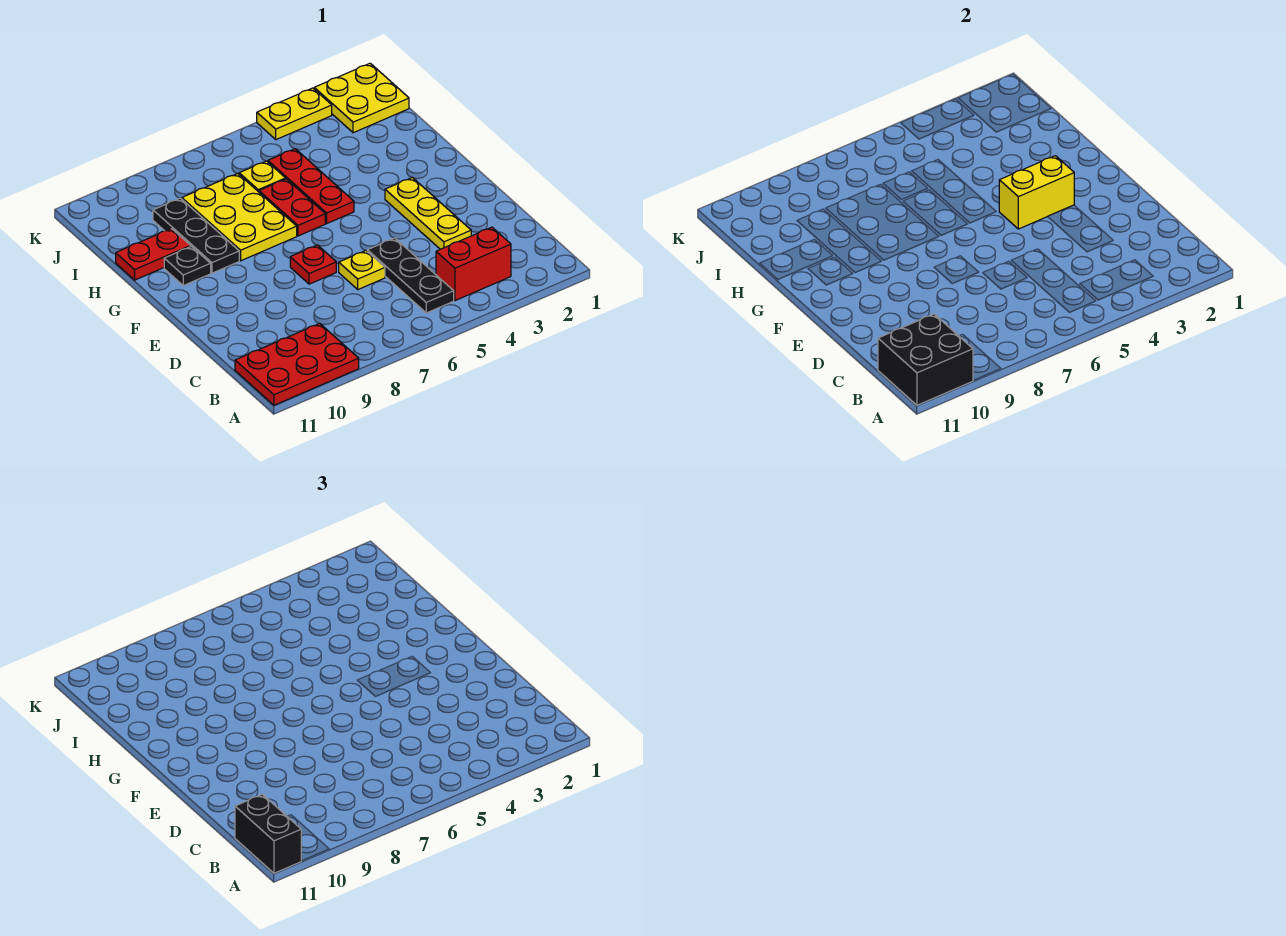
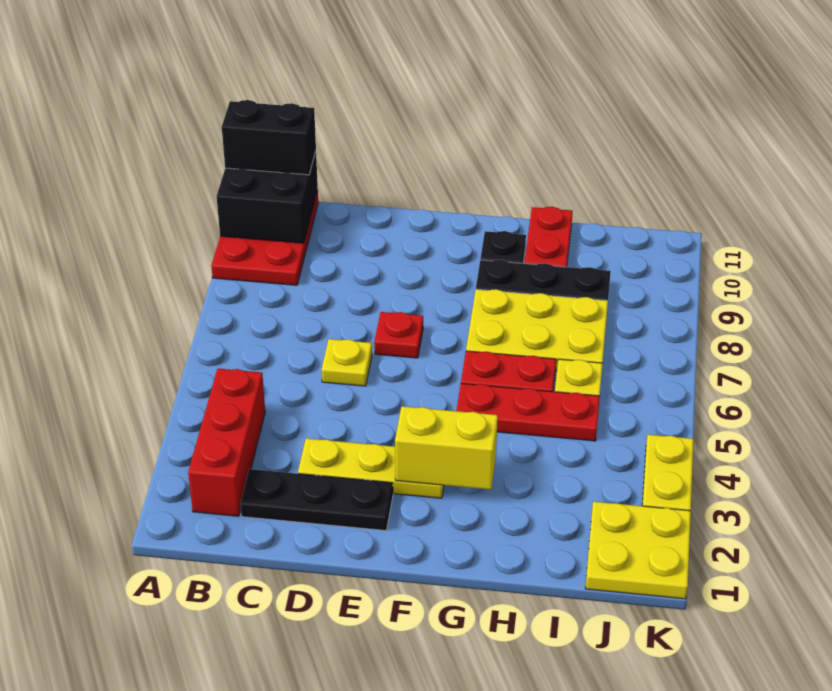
red 1x2 brick [436,227,511,301] -> red 1x3 brick [188,369,265,516]
black 1x3 plate [367,238,454,313] -> black 1x3 plate moved to [240,469,393,531]
yellow 1x2 brick [999,156,1074,229] -> yellow 1x2 brick turned to [395,406,498,490]

